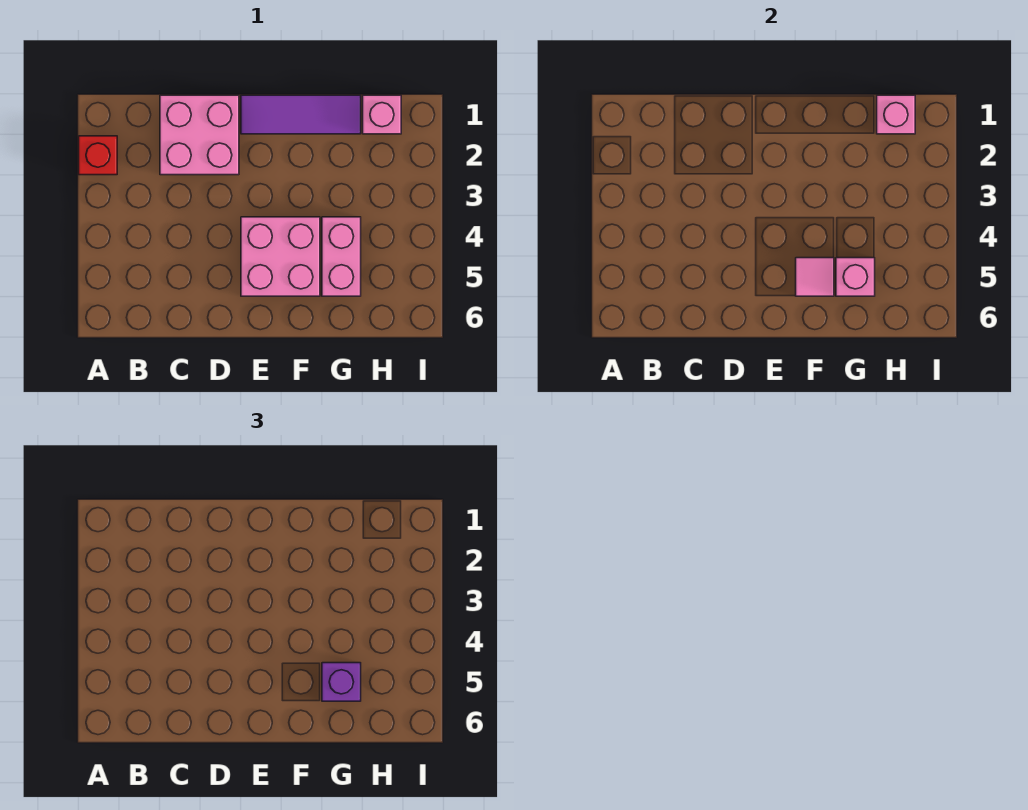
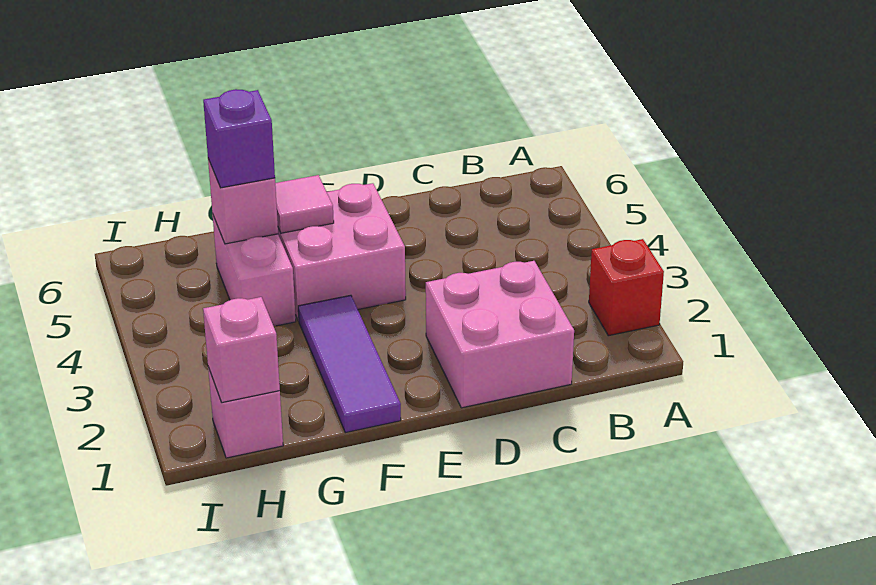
purple 1x3 tile [241,95,361,134] -> purple 1x3 tile turned to [298,295,401,433]

